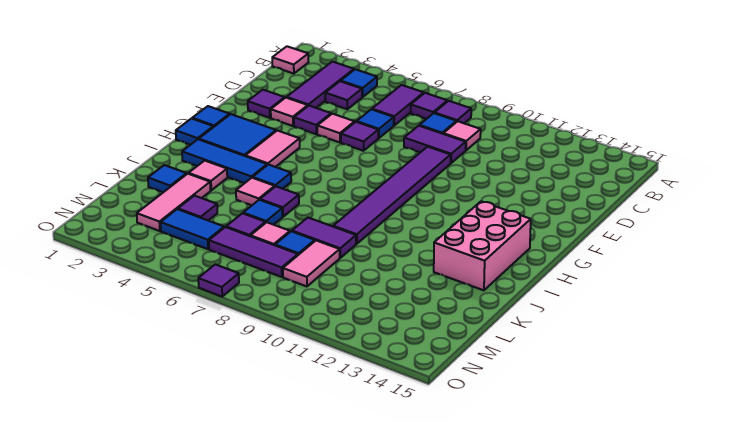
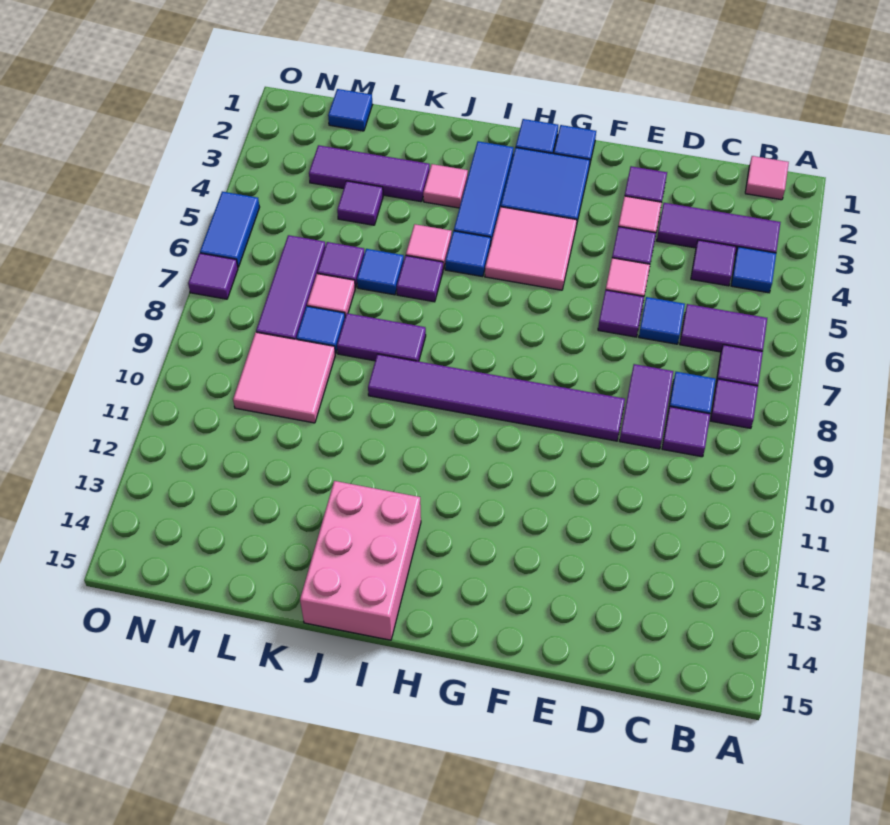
pink 1x1 tile [443,121,481,150] -> purple 1x1 tile [662,407,710,457]
pink 1x2 tile [246,131,300,167] -> pink 2x2 tile [485,207,577,290]
pink 2x3 brick [434,201,531,290] -> pink 2x3 brick turned to [300,481,421,640]
blue 1x1 tile [148,165,187,192] -> blue 1x1 tile moved to [328,89,372,131]
pink 1x3 tile [137,174,211,231] -> purple 1x3 tile [309,145,430,202]
purple 1x2 tile [292,218,356,258] -> purple 1x2 tile turned to [337,313,426,361]
pink 1x2 tile [283,241,340,287] -> pink 2x2 tile [233,332,335,423]
blue 1x2 tile [161,209,224,249] -> blue 1x2 tile moved to [200,192,260,267]

